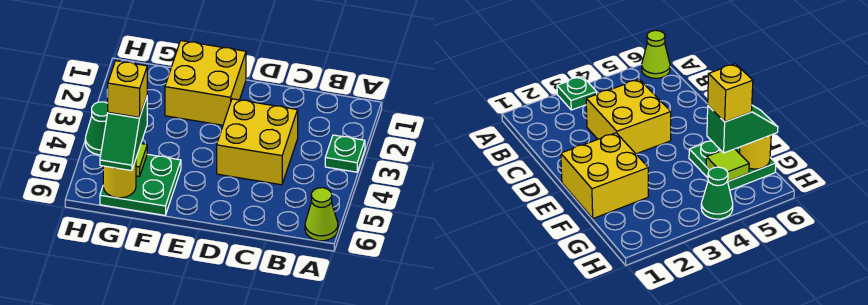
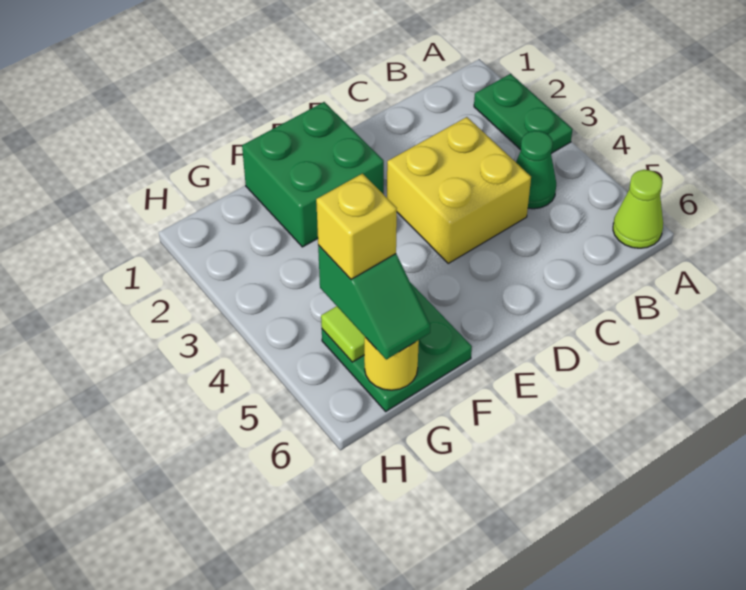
green 1x1 plate [325,135,365,172] -> green 1x2 plate [474,74,573,153]
yellow 2x2 brick [165,41,246,125] -> green 2x2 brick [242,102,384,247]
green 1x1 cone [85,102,108,155] -> green 1x1 cone moved to [516,131,556,209]

